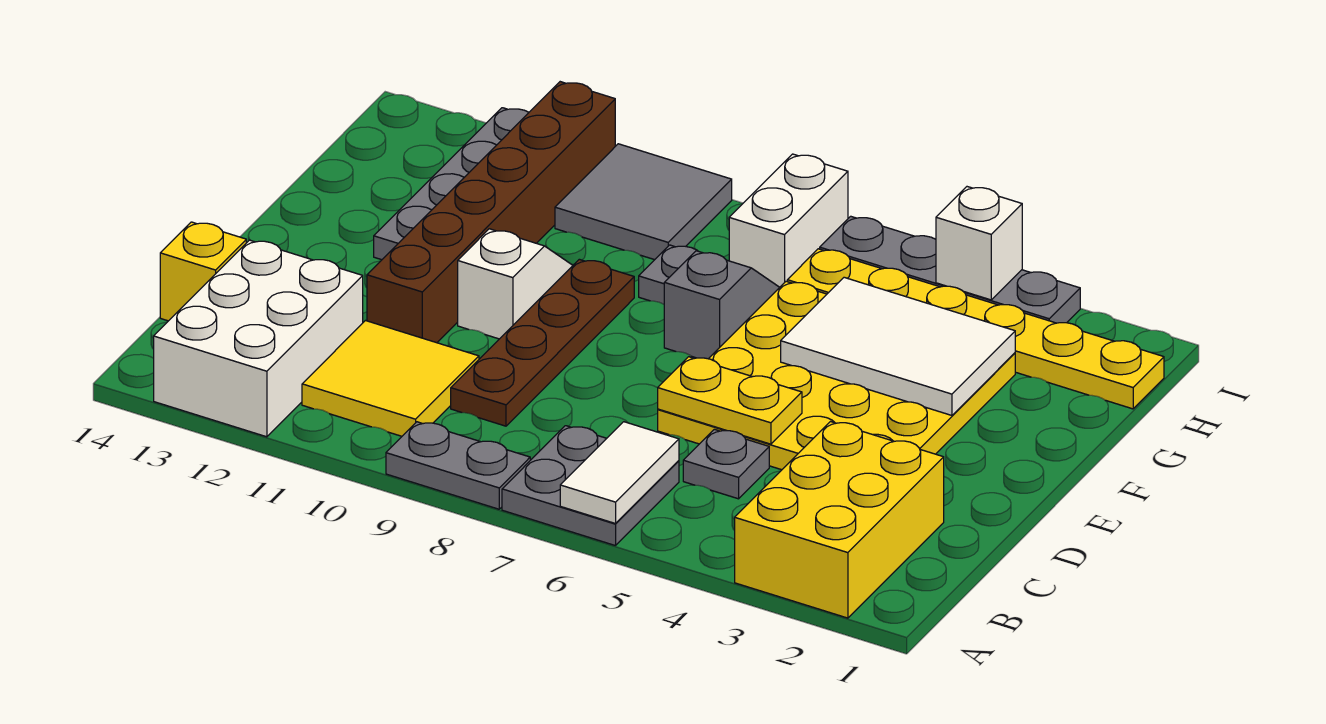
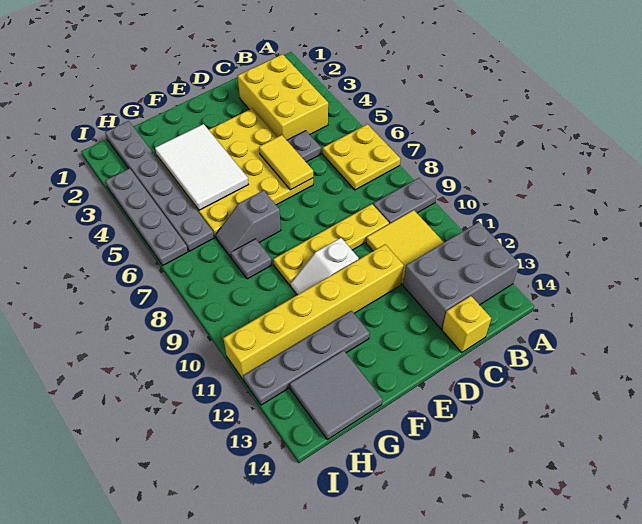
yellow 2x3 brick [735,422,944,618] -> yellow 2x3 brick turned to [238,54,328,140]
grey 2x2 plate [502,426,679,546] -> yellow 2x2 plate [323,124,400,190]
white 1x2 tile [560,422,679,524] -> none
grey 1x2 plate [386,422,530,509] -> grey 1x2 plate turned to [373,178,436,224]
white 2x3 brick [154,240,363,437] -> grey 2x3 brick [403,222,519,329]
brown 1x4 plate [451,259,634,426] -> yellow 1x4 plate [273,204,389,286]
yellow 1x2 plate [658,357,802,444] -> yellow 1x2 tile [259,135,313,190]
brown 1x6 brick [367,82,615,343] -> yellow 1x6 brick [223,244,404,380]
yellow 1x6 plate [787,249,1164,409] -> grey 1x6 plate [105,121,214,251]
white 1x2 brick [729,154,848,287] -> none
grey 2x2 tile [555,144,732,260] -> grey 2x2 tile moved to [290,350,382,440]
white 1x1 brick [936,187,1022,300] -> none

